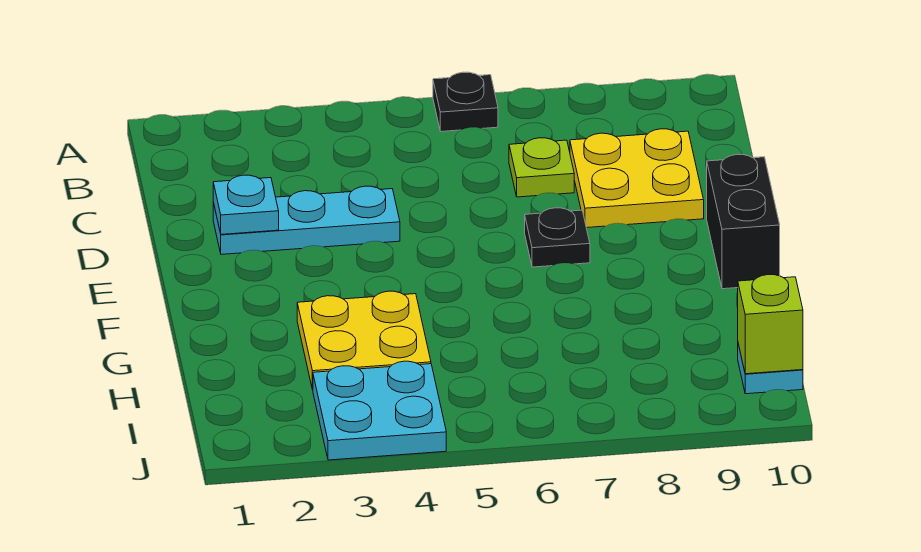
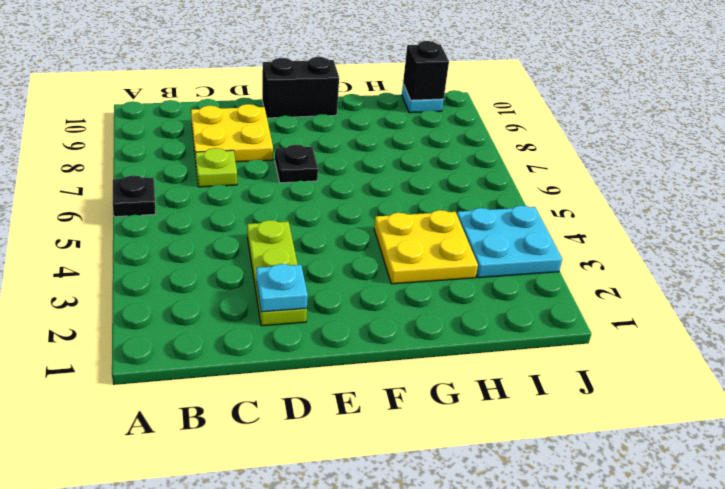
cyan 1x3 plate [213,186,400,254] -> lime 1x3 plate [247,220,307,326]
lime 1x1 brick [738,275,803,374] -> black 1x1 brick [403,41,449,100]

